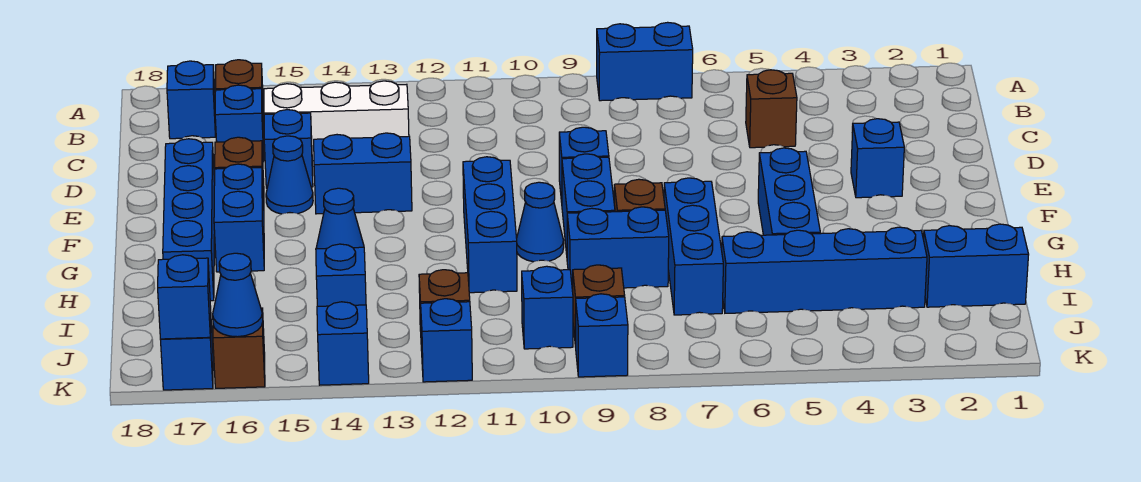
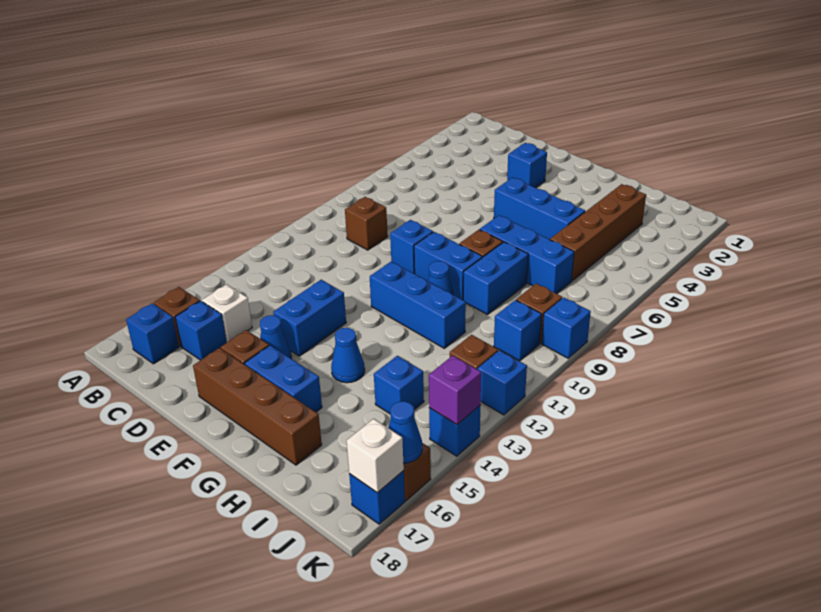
blue 1x2 brick [597,22,693,101] -> none
brown 1x1 brick [746,70,797,148] -> brown 1x1 brick moved to [345,197,388,250]
white 1x3 brick [264,81,409,161] -> white 1x1 brick [202,284,252,342]
blue 1x1 brick [264,110,313,188] -> none
blue 1x4 brick [163,139,215,301] -> brown 1x4 brick [193,348,322,465]
blue 1x2 brick [923,224,1029,307] -> none
blue 1x4 brick [722,227,927,313] -> brown 1x4 brick [550,184,646,281]
none -> purple 1x1 brick [429,356,481,425]
blue 1x1 brick [158,255,211,339] -> white 1x1 brick [347,419,404,493]

